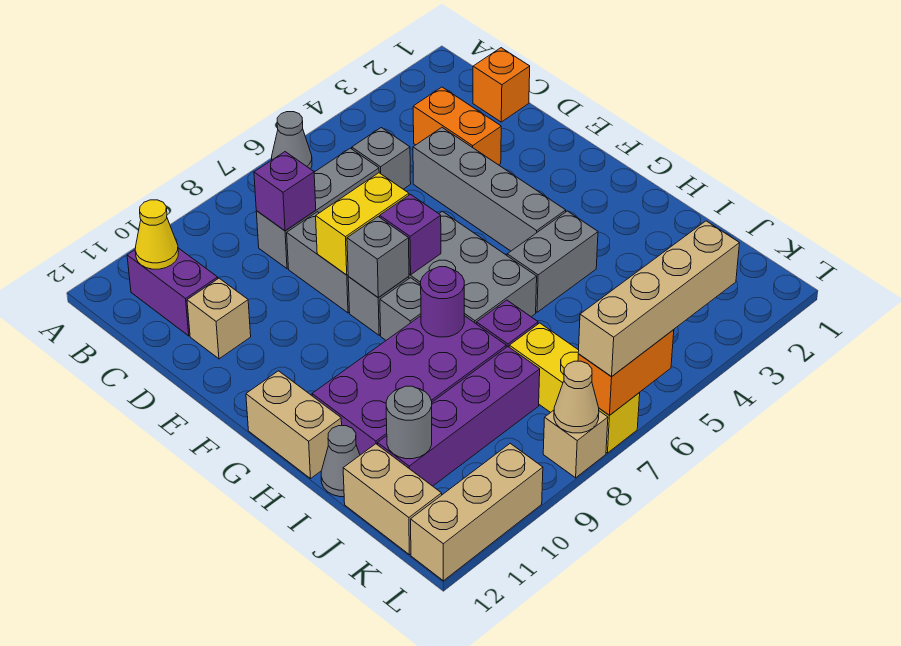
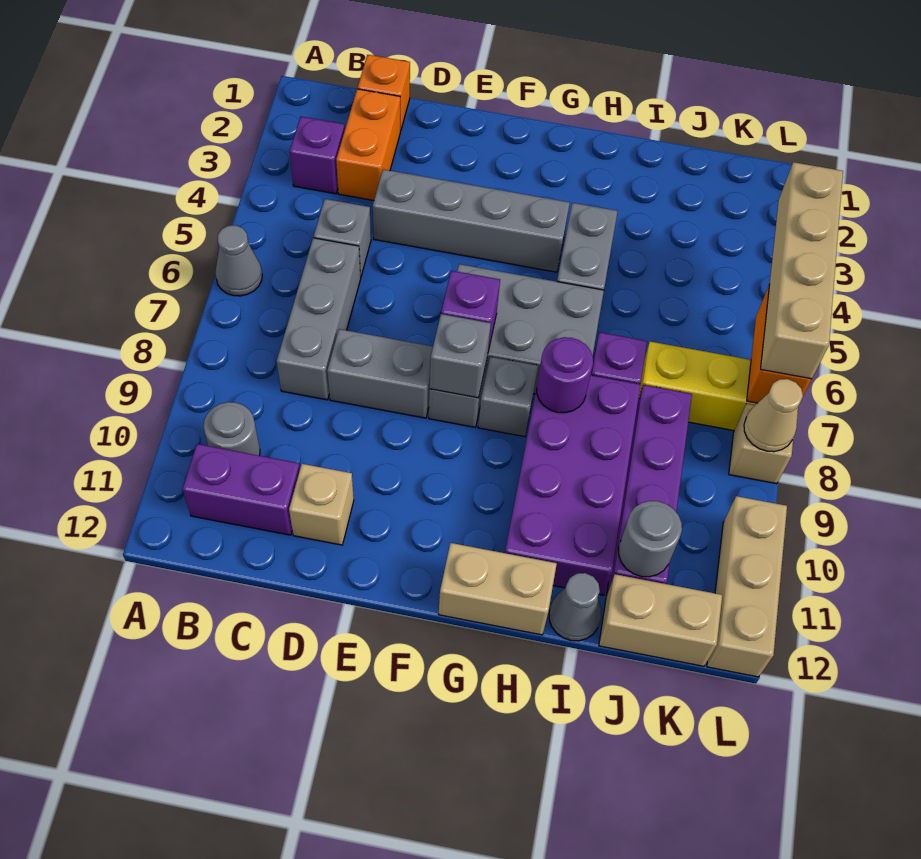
none -> grey 1x1 round brick [203,402,260,456]
yellow 1x1 cone [135,200,178,269] -> none
orange 1x2 brick [413,87,501,165] -> orange 1x2 brick turned to [336,89,400,200]
purple 1x1 brick [254,152,316,231] -> purple 1x1 brick moved to [290,117,345,194]
yellow 1x2 brick [316,173,409,275] -> none

